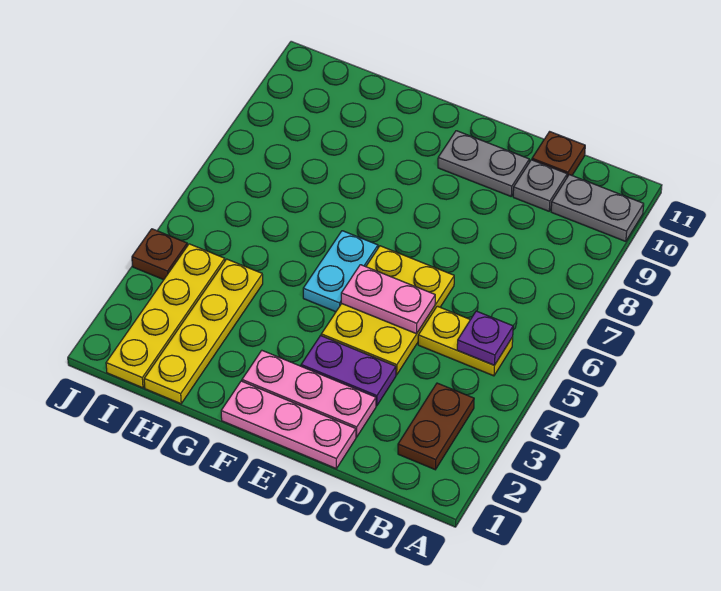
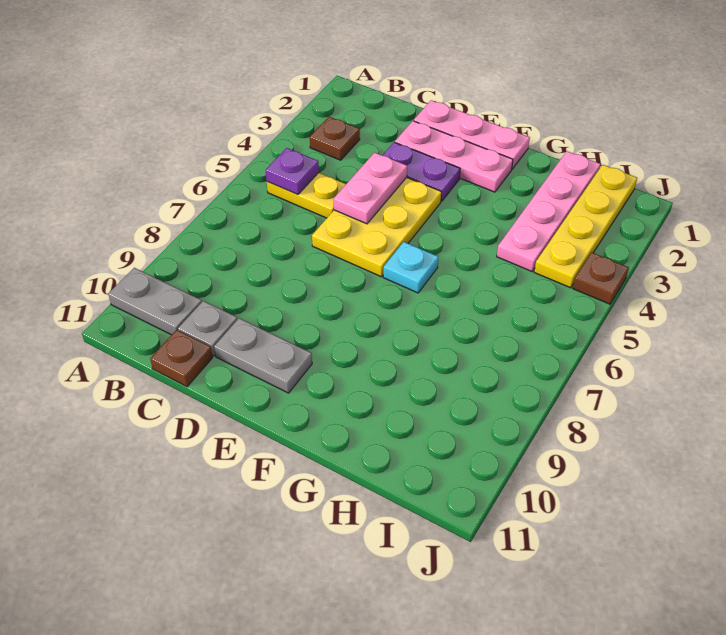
brown 1x2 plate [398,383,474,470] -> brown 1x1 plate [310,117,360,160]
pink 1x2 plate [341,265,435,334] -> pink 1x2 plate turned to [334,153,407,224]
cyan 1x2 plate [303,231,378,312] -> cyan 1x1 plate [383,242,438,293]
yellow 1x4 plate [144,259,263,404] -> pink 1x4 plate [497,151,601,271]

